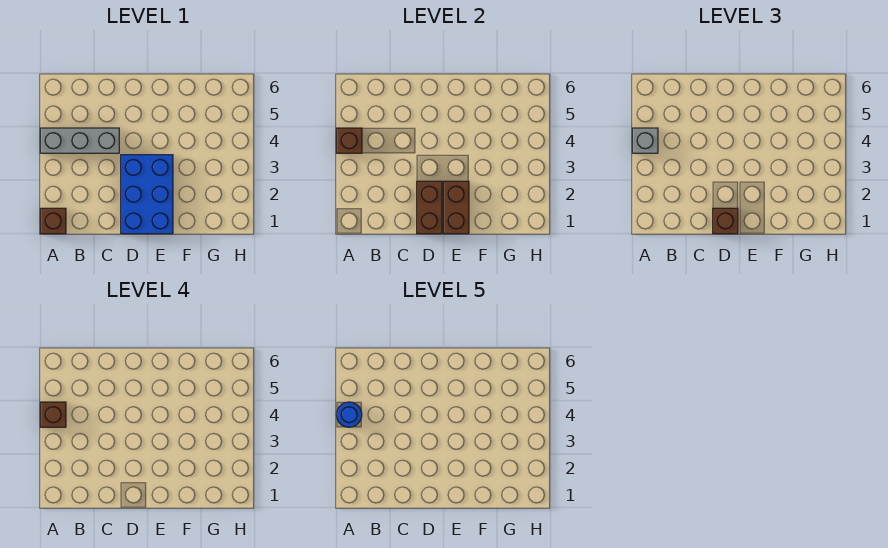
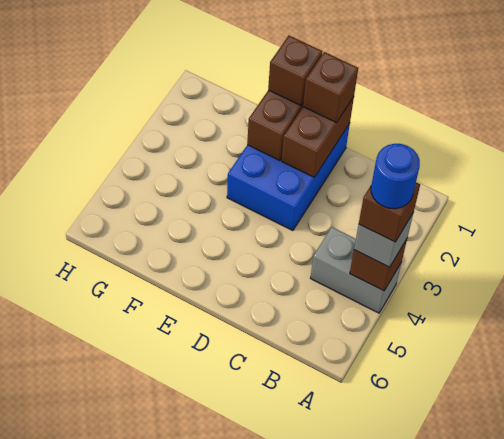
brown 1x1 brick [40,208,66,234] -> brown 1x1 brick moved to [268,36,322,106]
grey 1x3 brick [40,128,119,153] -> grey 1x2 brick [311,227,401,313]

